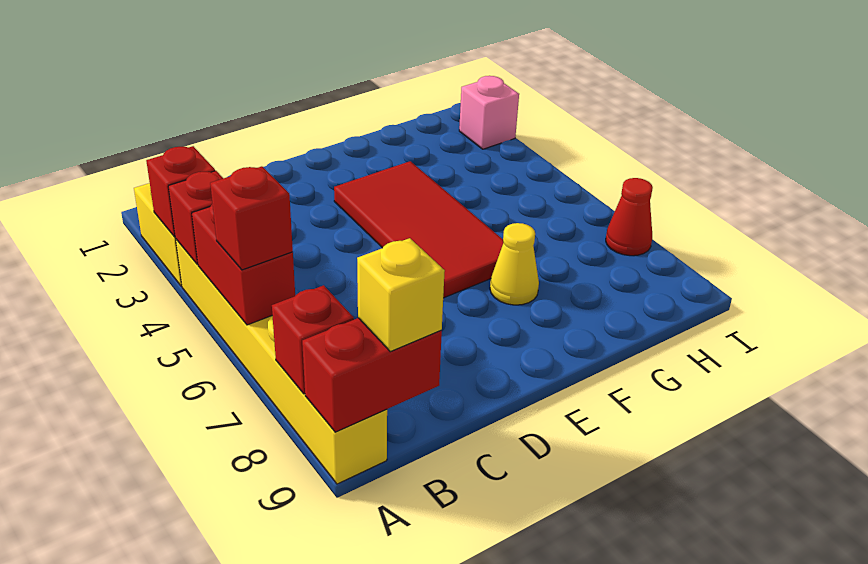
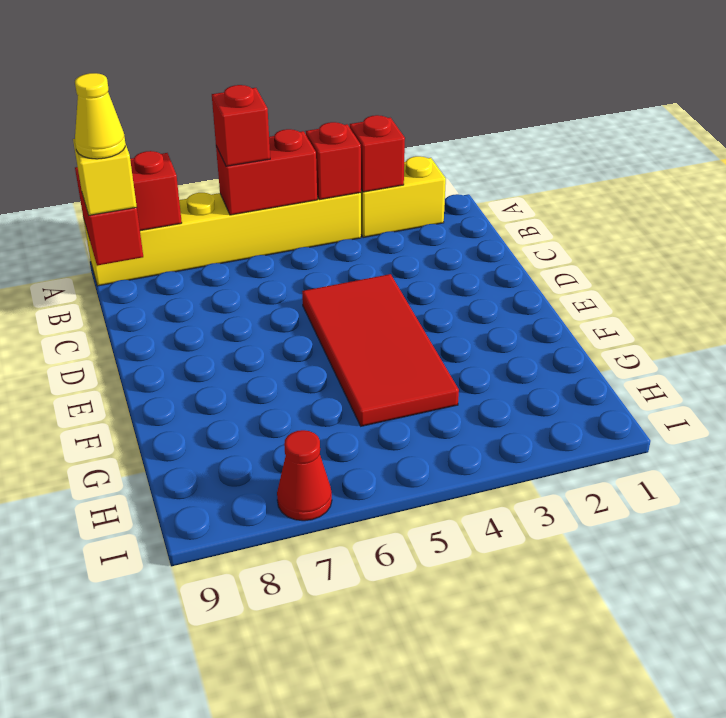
red 2x4 tile [334,161,503,298] -> red 2x4 tile turned to [302,274,459,426]
yellow 1x1 cone [490,223,539,305] -> yellow 1x1 cone moved to [75,73,125,159]
pink 1x1 brick [459,76,519,149] -> none

